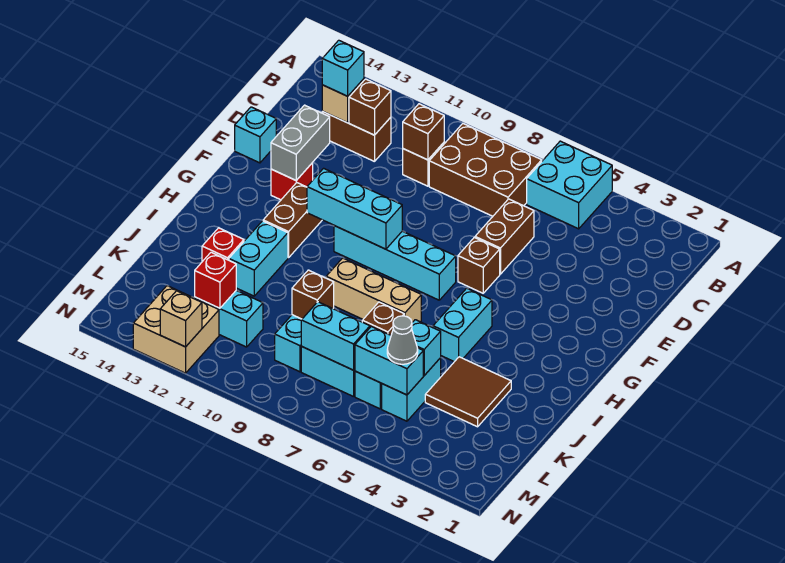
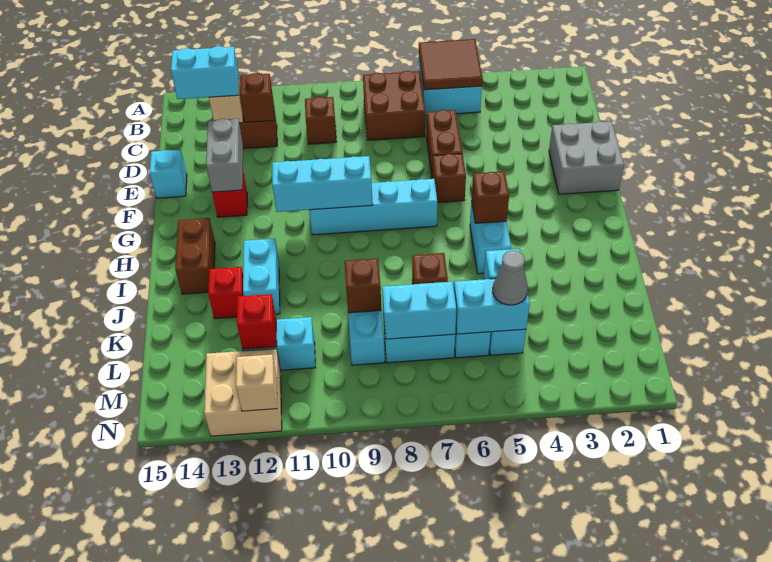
brown 2x3 brick [429,124,542,216] -> brown 2x2 brick [363,71,425,140]
brown 1x1 brick [403,104,444,160] -> brown 1x1 brick moved to [472,171,509,223]
cyan 1x1 brick [322,40,364,96] -> cyan 1x2 brick [171,46,239,99]
none -> grey 2x2 brick [549,121,624,194]
brown 1x2 brick [263,183,322,258] -> brown 1x2 brick moved to [175,218,215,294]
tan 1x3 brick [326,258,421,322] -> none
brown 2x2 tile [425,357,511,427] -> brown 2x2 tile moved to [419,39,482,90]

